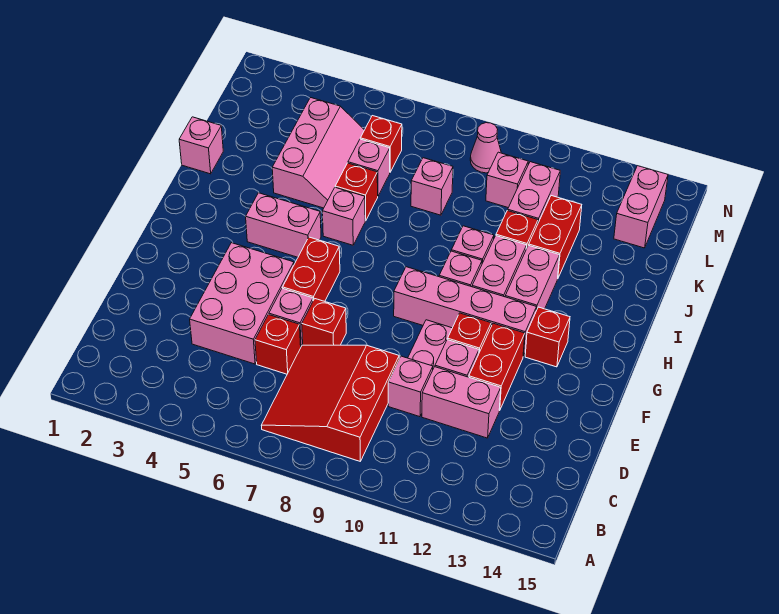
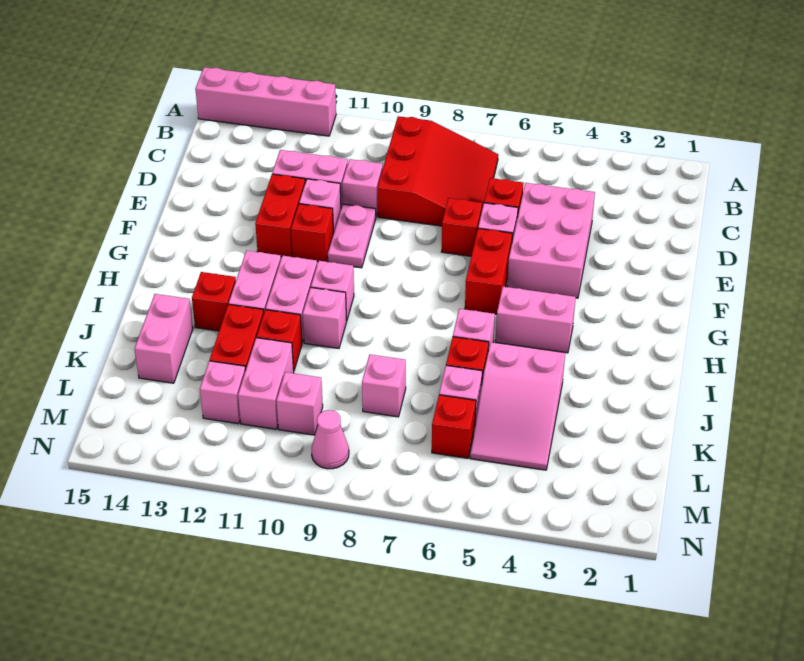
pink 1x4 brick [394,267,537,356] -> pink 1x4 brick moved to [195,67,336,136]
red 1x1 brick [525,307,570,367] -> red 1x1 brick moved to [192,272,236,331]
pink 1x1 brick [179,117,223,174] -> pink 1x1 brick moved to [200,361,246,424]
pink 2x3 slope [272,98,364,208] -> pink 2x3 slope turned to [470,342,565,470]
pink 1x2 brick [614,166,668,248] -> pink 1x2 brick moved to [135,294,193,383]

